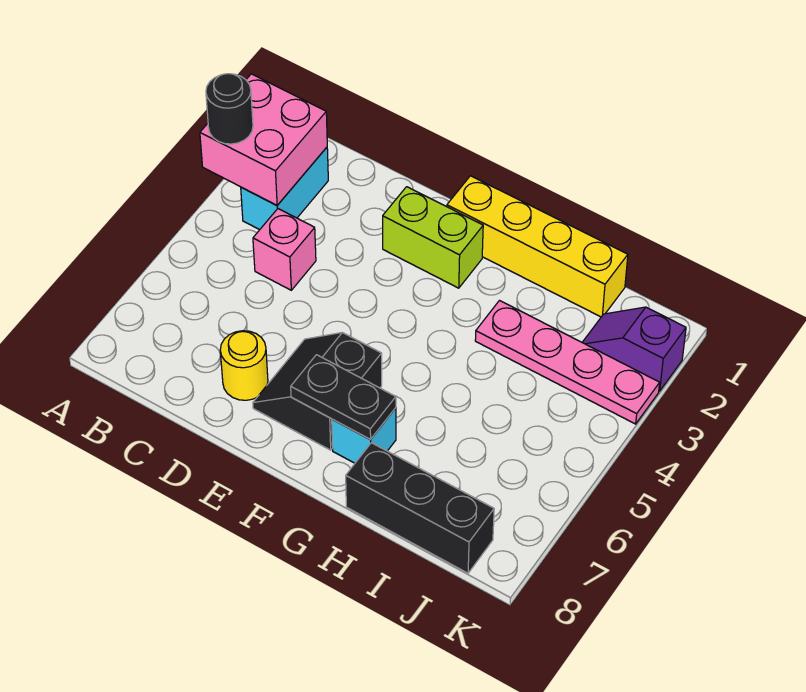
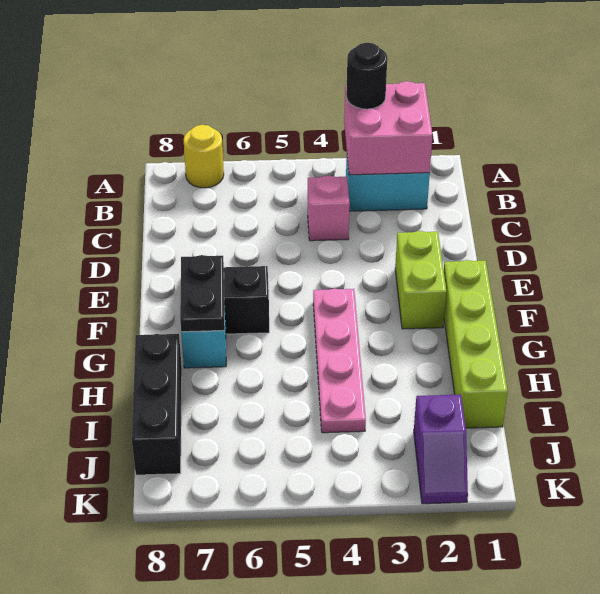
yellow 1x1 round brick [220,331,268,400] -> yellow 1x1 round brick moved to [184,125,224,188]
yellow 1x4 brick [447,176,628,317] -> lime 1x4 brick [444,260,508,428]
pink 1x4 plate [475,301,660,424] -> pink 1x4 plate moved to [313,288,366,433]
purple 1x2 slope [582,307,686,391] -> purple 1x2 slope turned to [414,394,468,504]

